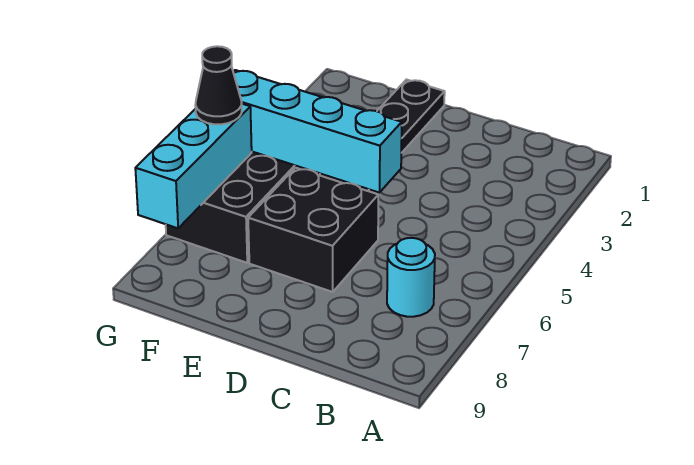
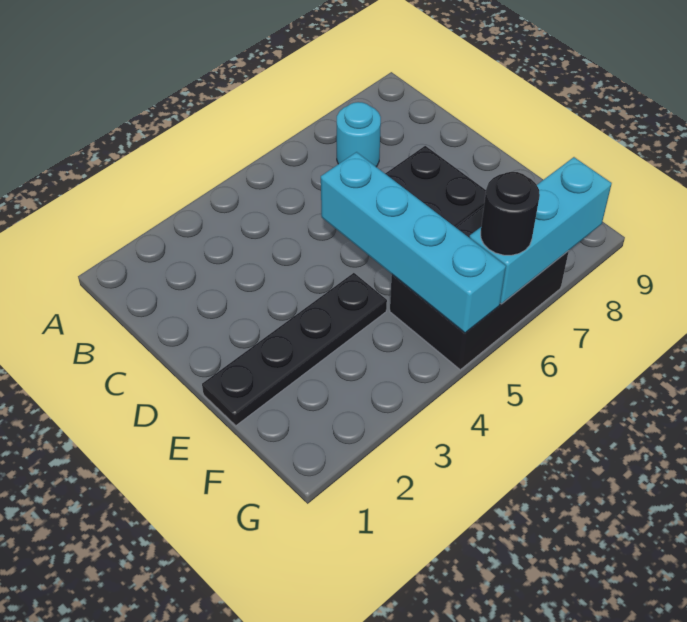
black 1x1 cone [195,46,242,124] -> black 1x1 round brick [481,172,540,255]

